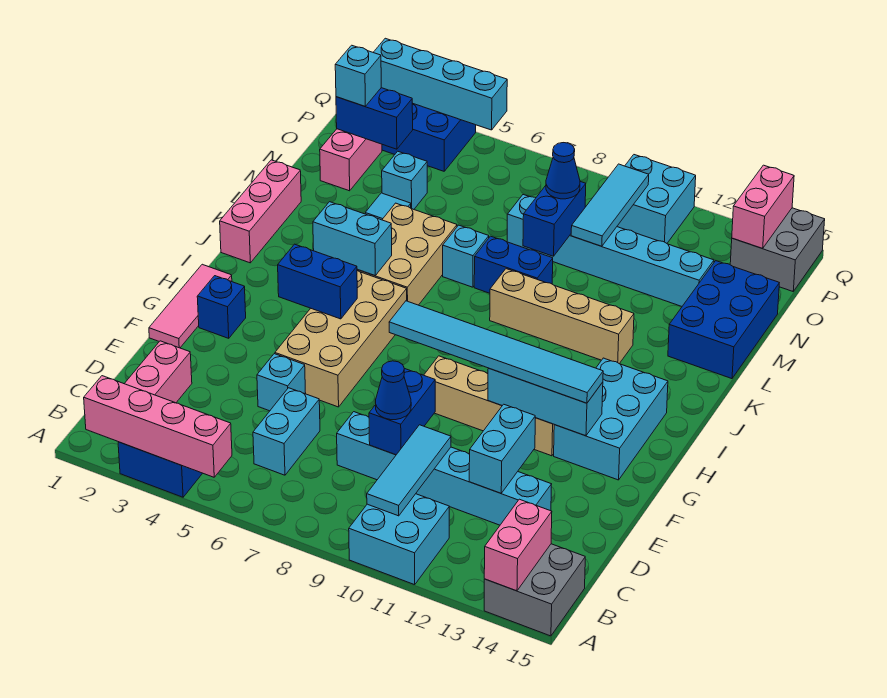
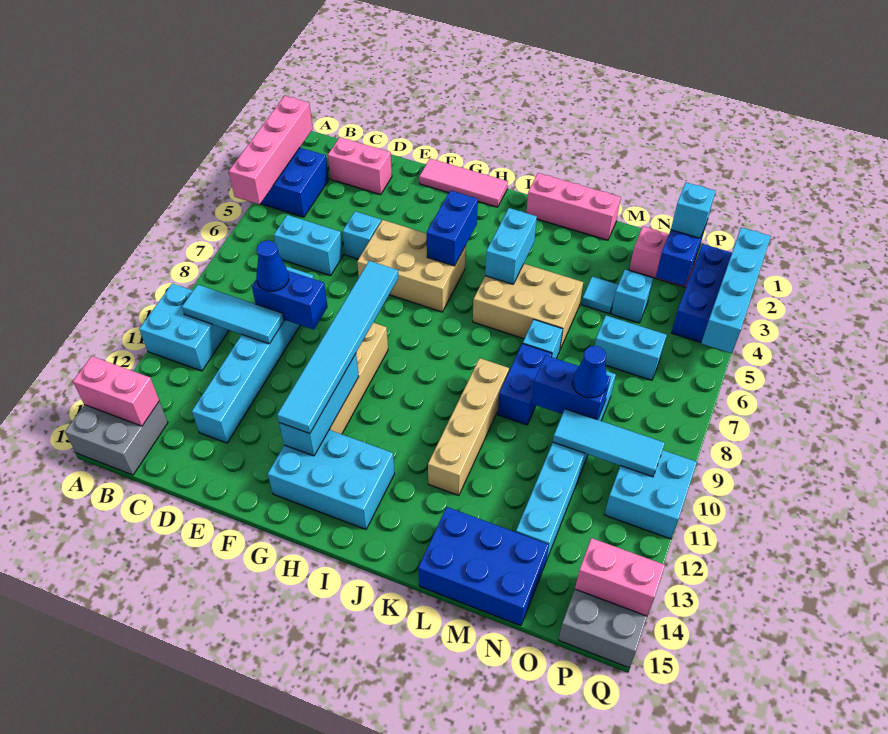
cyan 1x2 brick [469,404,535,493] -> cyan 1x2 brick moved to [595,315,667,380]
tan 2x4 brick [275,270,407,407] -> tan 2x3 brick [357,220,466,312]
blue 1x1 brick [197,276,246,338] -> none

